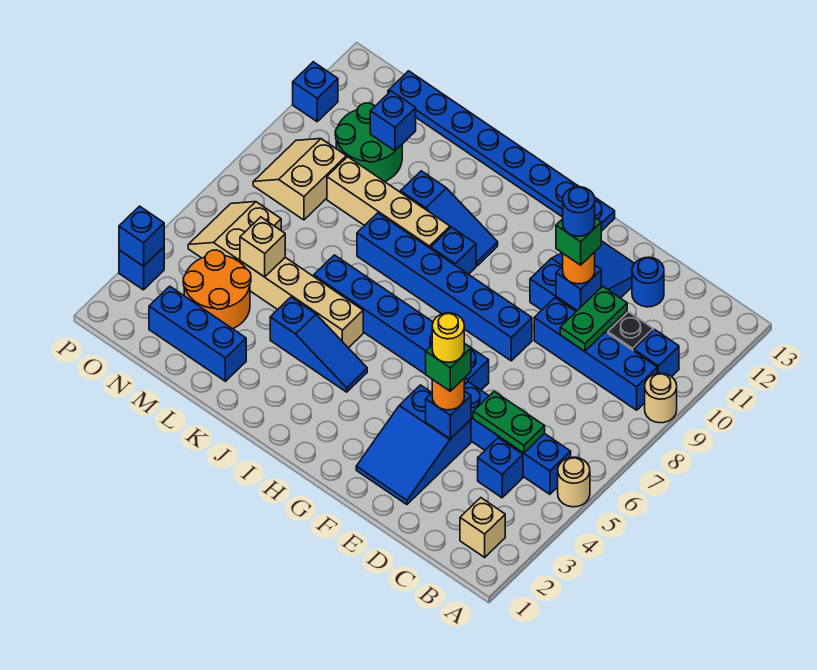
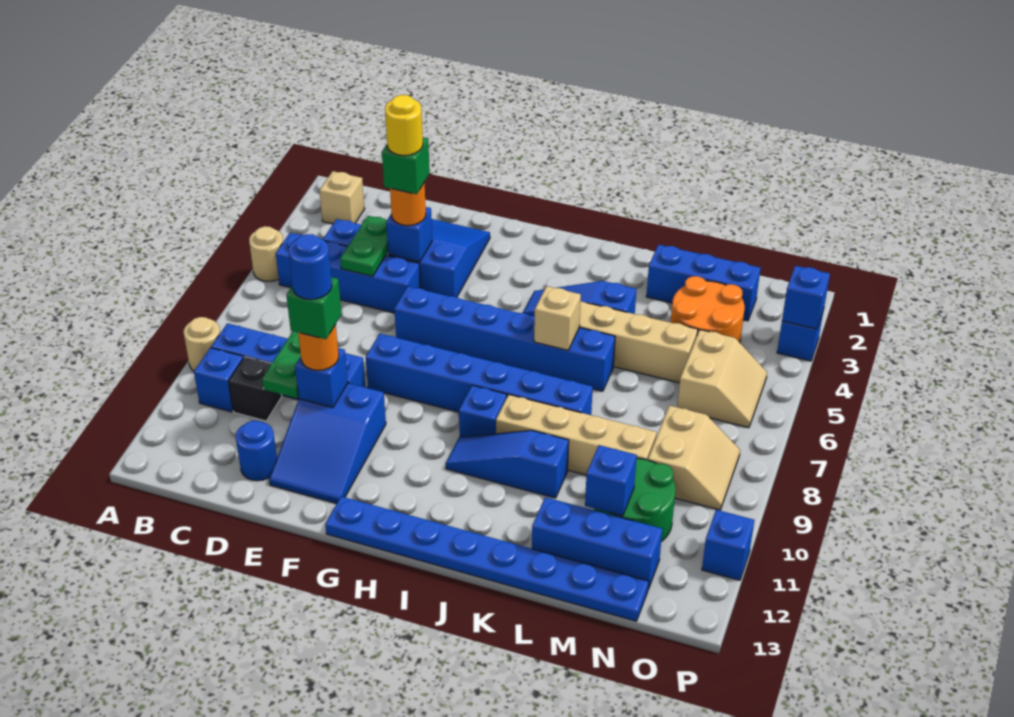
green 1x2 plate [473,392,545,453] -> green 1x2 plate turned to [340,216,388,276]
none -> blue 1x3 brick [532,497,662,589]
tan 1x1 brick [240,217,285,277] -> tan 1x1 brick moved to [534,286,581,350]

